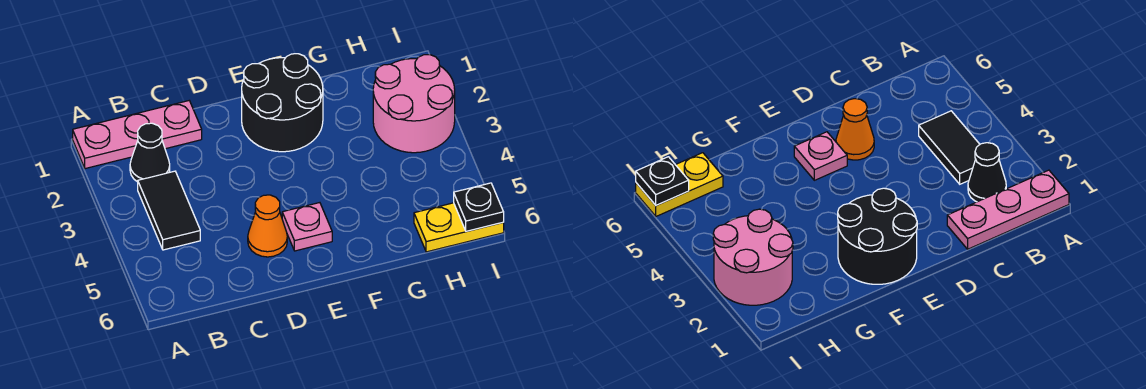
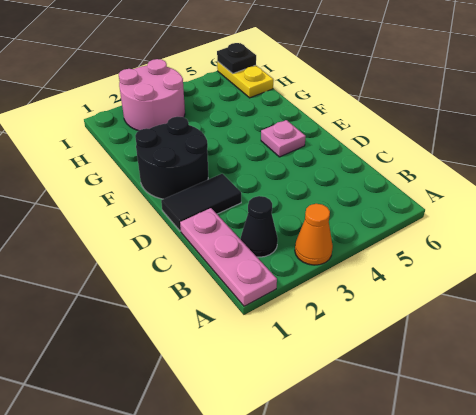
black 1x2 tile [138,171,200,250] -> black 1x2 tile moved to [161,174,241,231]
orange 1x1 cone [248,195,287,257] -> orange 1x1 cone moved to [295,204,333,265]

